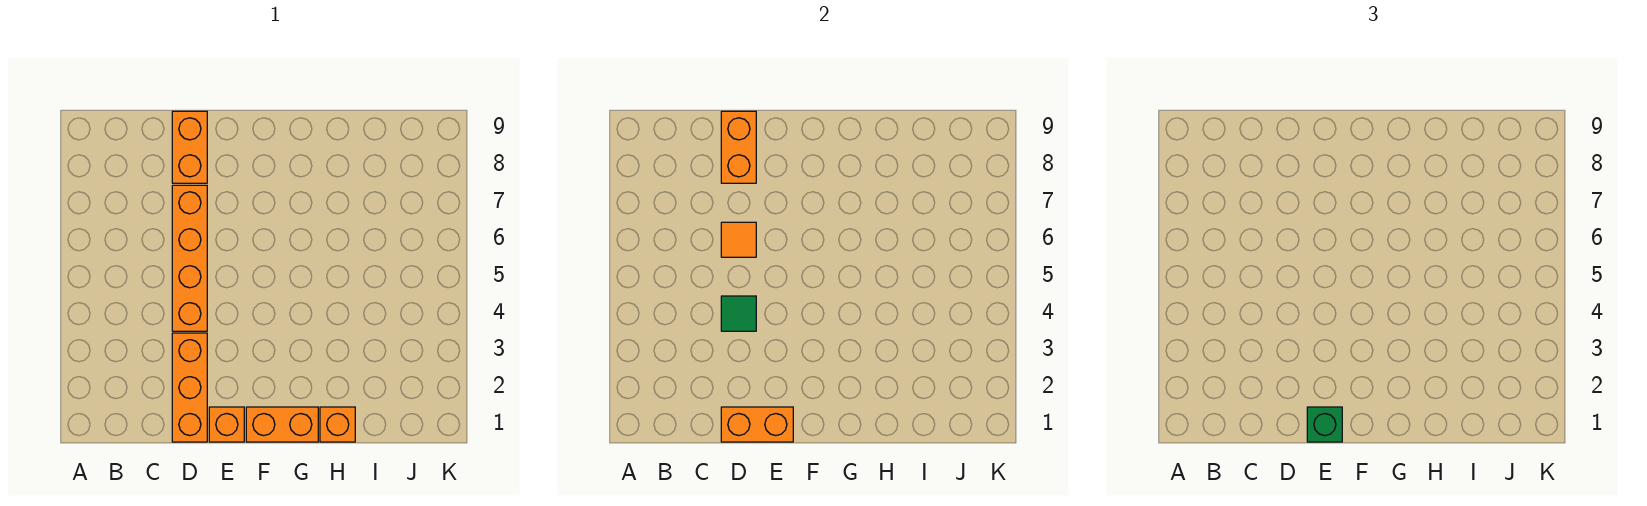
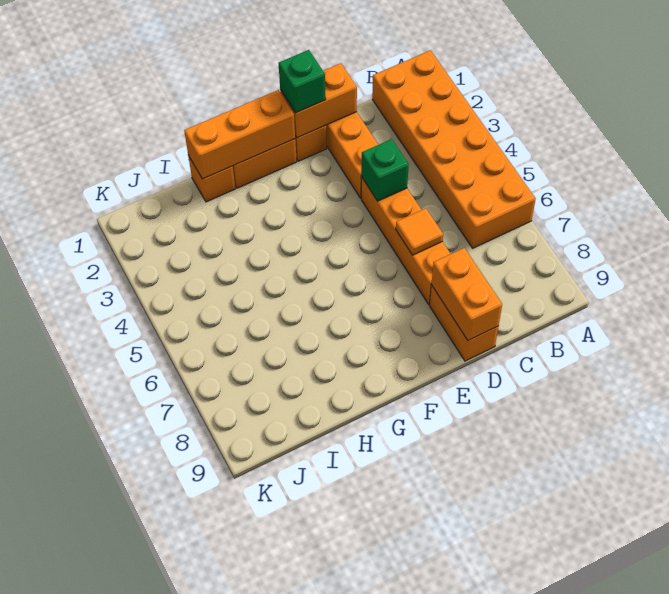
none -> orange 2x6 brick [372,50,536,248]
green 1x1 tile [721,296,756,331] -> green 1x1 brick [361,139,409,201]
none -> orange 1x3 brick [184,90,295,179]

